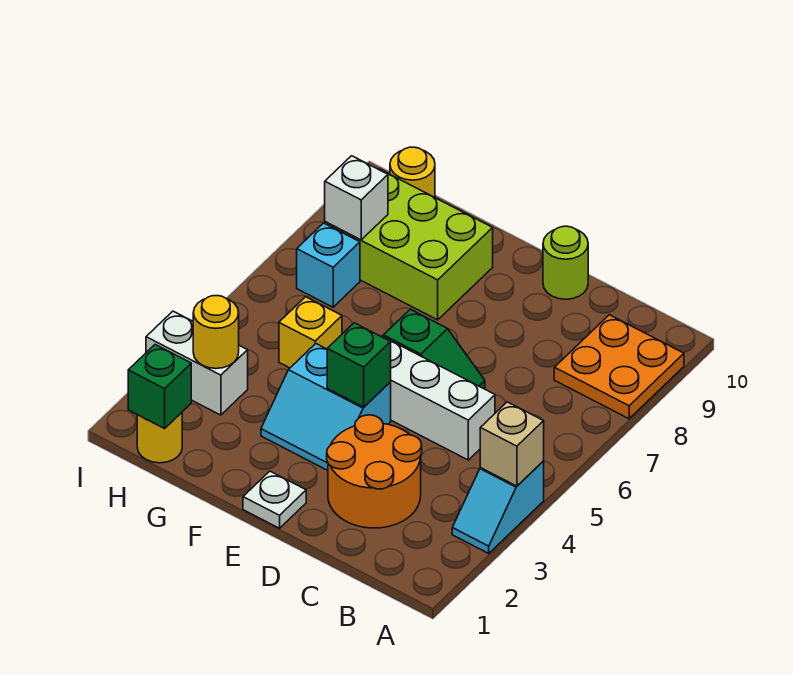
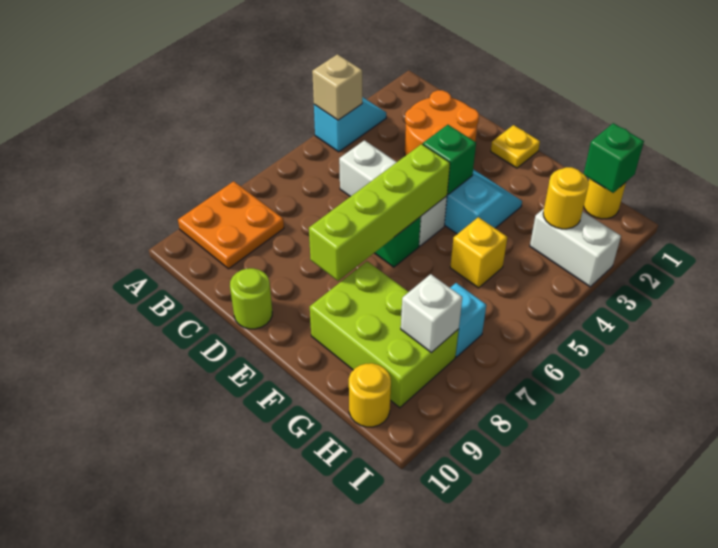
white 1x1 plate [243,471,306,528] -> yellow 1x1 plate [491,125,540,168]
none -> lime 1x4 brick [309,144,450,281]

